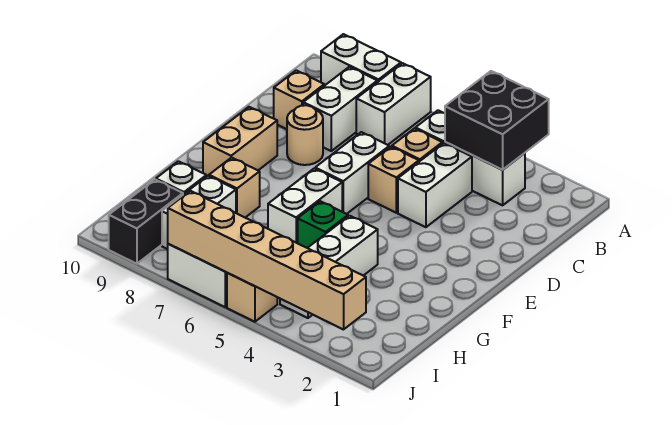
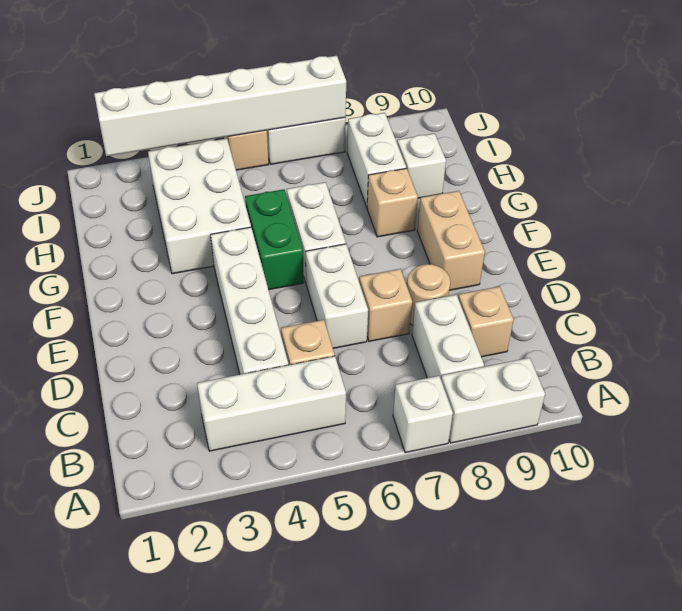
black 2x2 brick [445,71,549,170] -> none
white 1x2 brick [356,63,431,145] -> white 1x1 brick [393,376,453,453]
white 1x2 brick [398,143,472,227] -> white 1x4 brick [211,227,288,374]
tan 1x1 brick [368,147,419,213] -> tan 1x1 brick moved to [359,269,412,341]
white 1x3 brick [280,216,378,318] -> white 2x3 brick [148,138,251,274]
green 1x1 brick [298,201,348,248] -> green 1x2 brick [245,189,304,290]
black 1x2 brick [109,180,183,264] -> none
tan 1x6 brick [168,191,366,330] -> white 1x6 brick [94,56,346,156]

